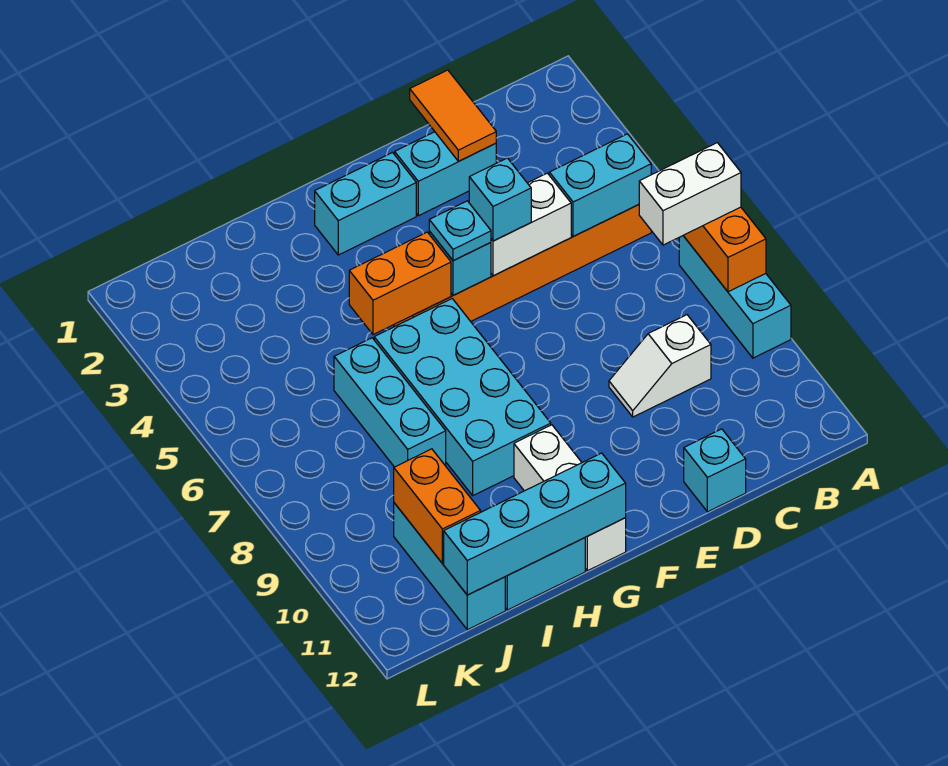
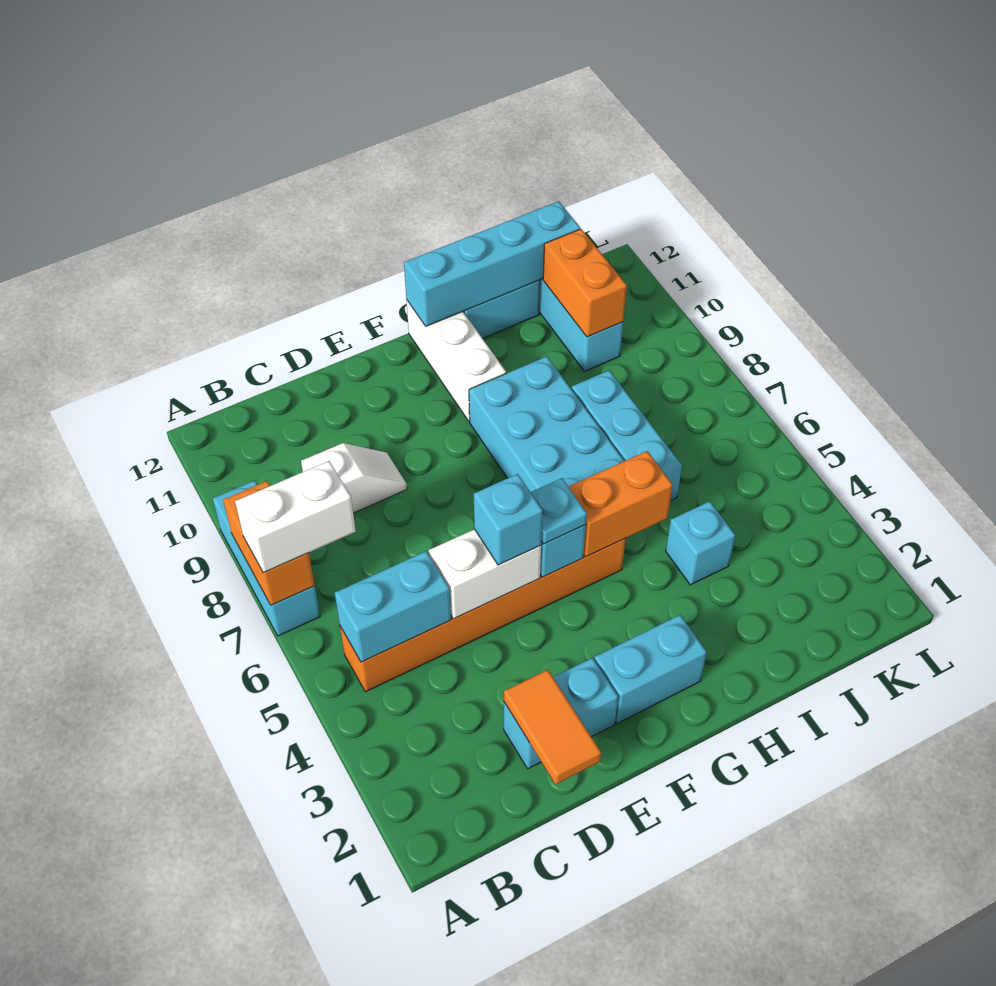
cyan 1x1 brick [684,429,746,512] -> cyan 1x1 brick moved to [666,501,735,585]

